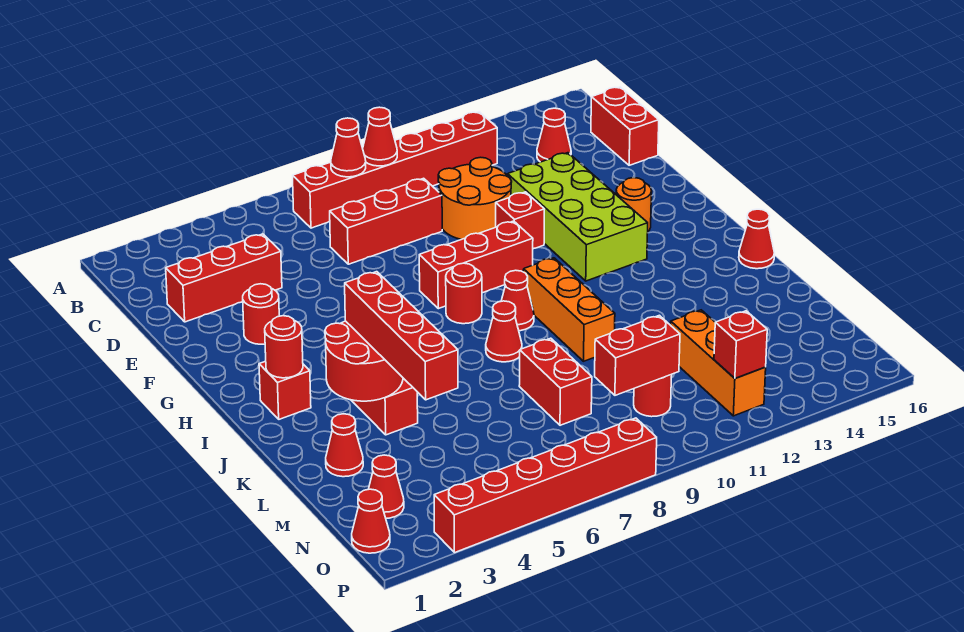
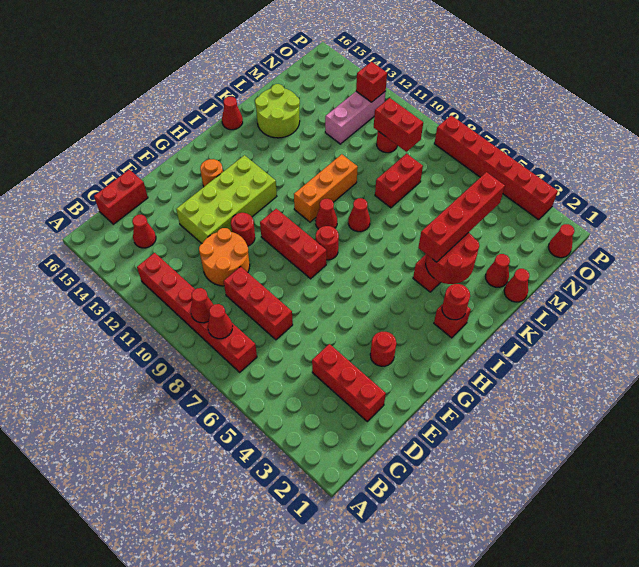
red 1x1 brick [496,192,544,249] -> red 1x1 round brick [231,213,255,246]
none -> lime 2x2 round brick [255,84,300,138]
orange 1x3 brick [671,310,766,416] -> pink 1x3 brick [325,91,386,144]
red 1x1 cone [369,455,404,518] -> red 1x1 cone moved to [504,269,529,302]

